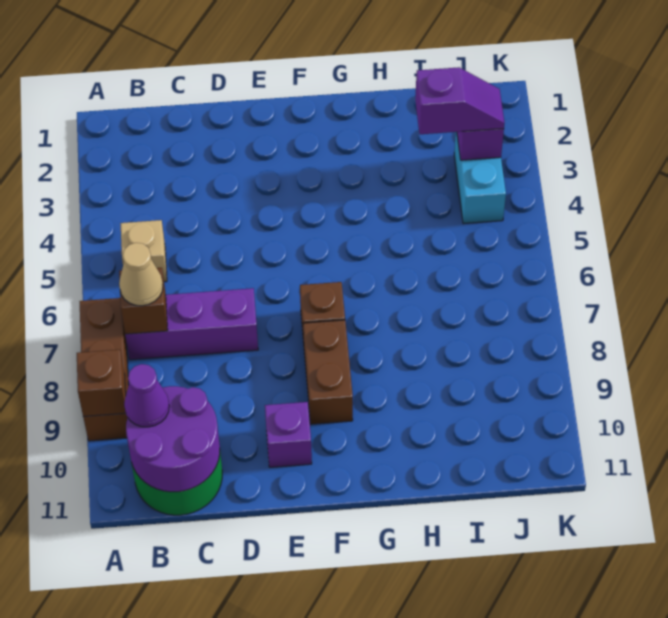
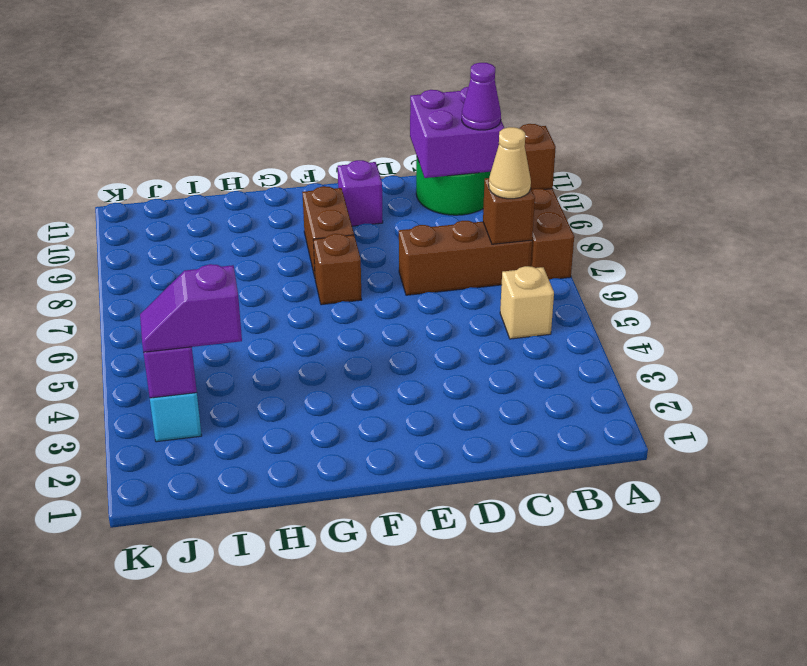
purple 1x3 brick [125,288,258,360] -> brown 1x3 brick [399,221,532,295]
purple 2x2 round brick [126,386,220,492] -> purple 2x2 brick [410,87,504,178]

